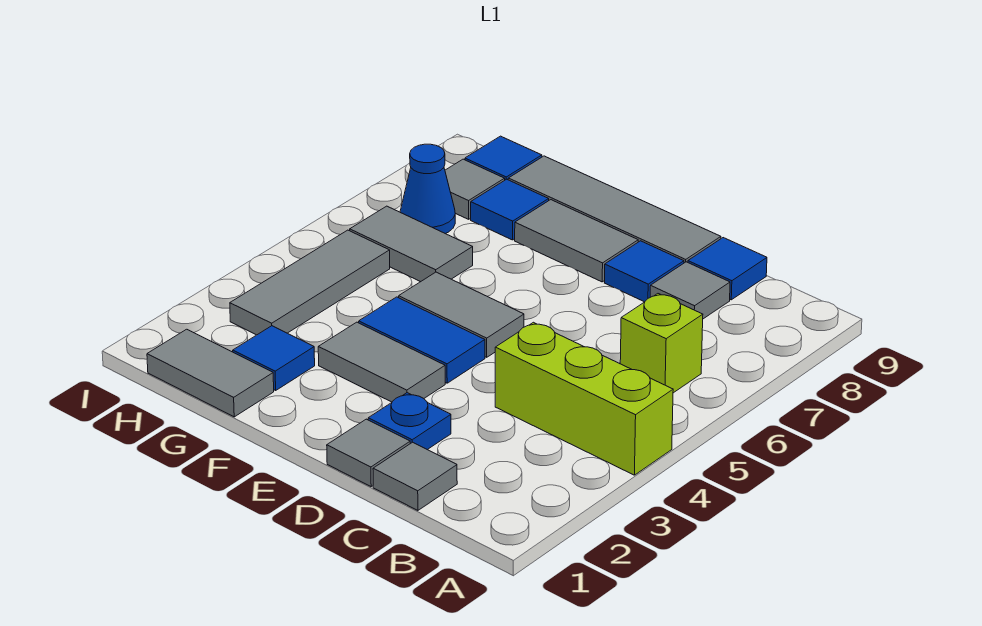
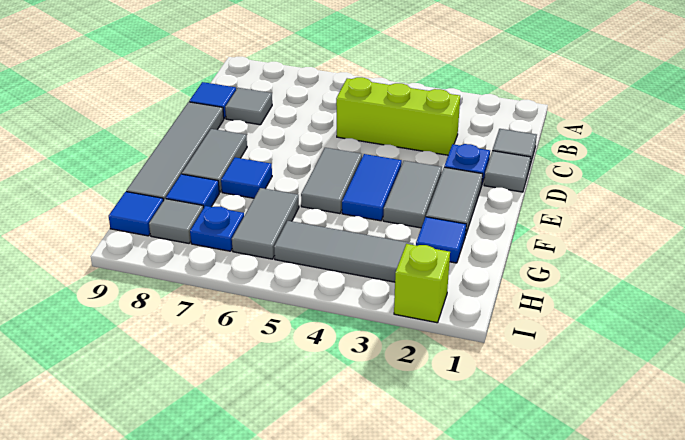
lime 1x3 brick [495,322,673,475] -> lime 1x3 brick turned to [336,77,460,155]
lime 1x1 brick [620,294,703,393] -> lime 1x1 brick moved to [394,244,450,323]
blue 1x1 tile [605,241,684,302] -> blue 1x1 tile moved to [221,157,272,198]
grey 1x2 tile [147,329,274,417] -> grey 1x2 tile moved to [426,167,483,233]
blue 1x1 cone [400,144,455,234] -> blue 1x1 plate [190,206,244,251]

